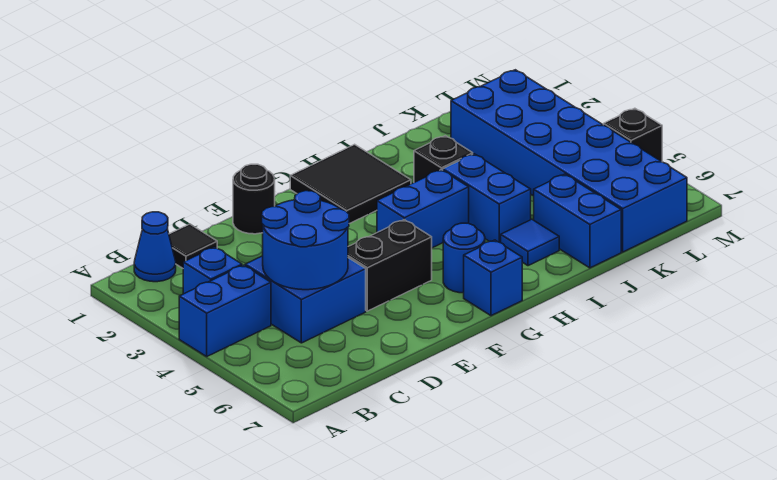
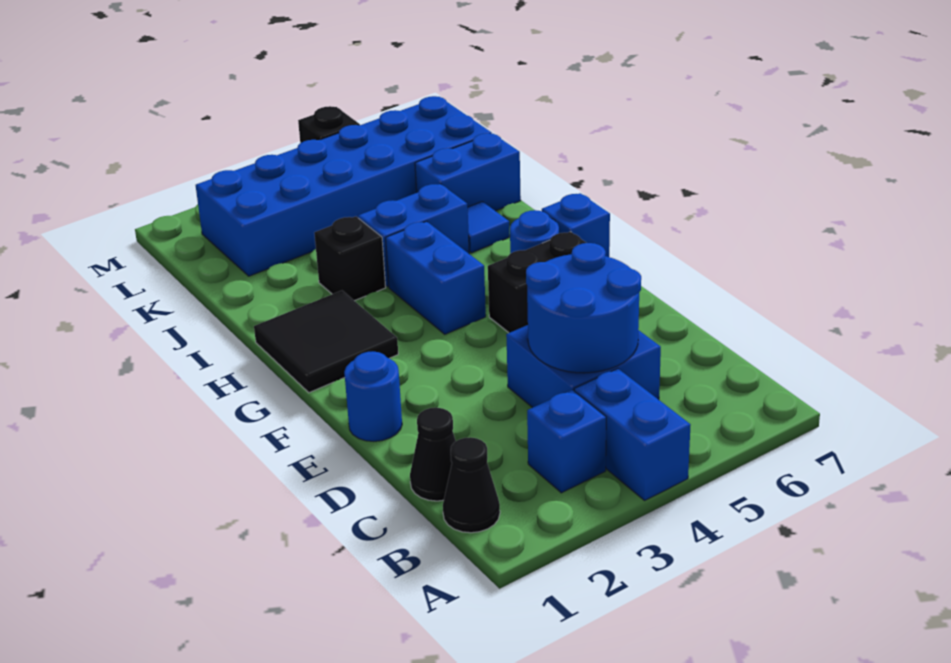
blue 1x1 cone [134,212,176,282] -> black 1x1 cone [443,437,500,533]
black 1x1 tile [169,224,217,268] -> black 1x1 cone [410,408,456,501]
black 1x1 round brick [233,164,275,234] -> blue 1x1 round brick [344,351,402,441]
black 1x2 brick [348,220,432,311] -> black 1x2 brick turned to [488,232,586,333]

